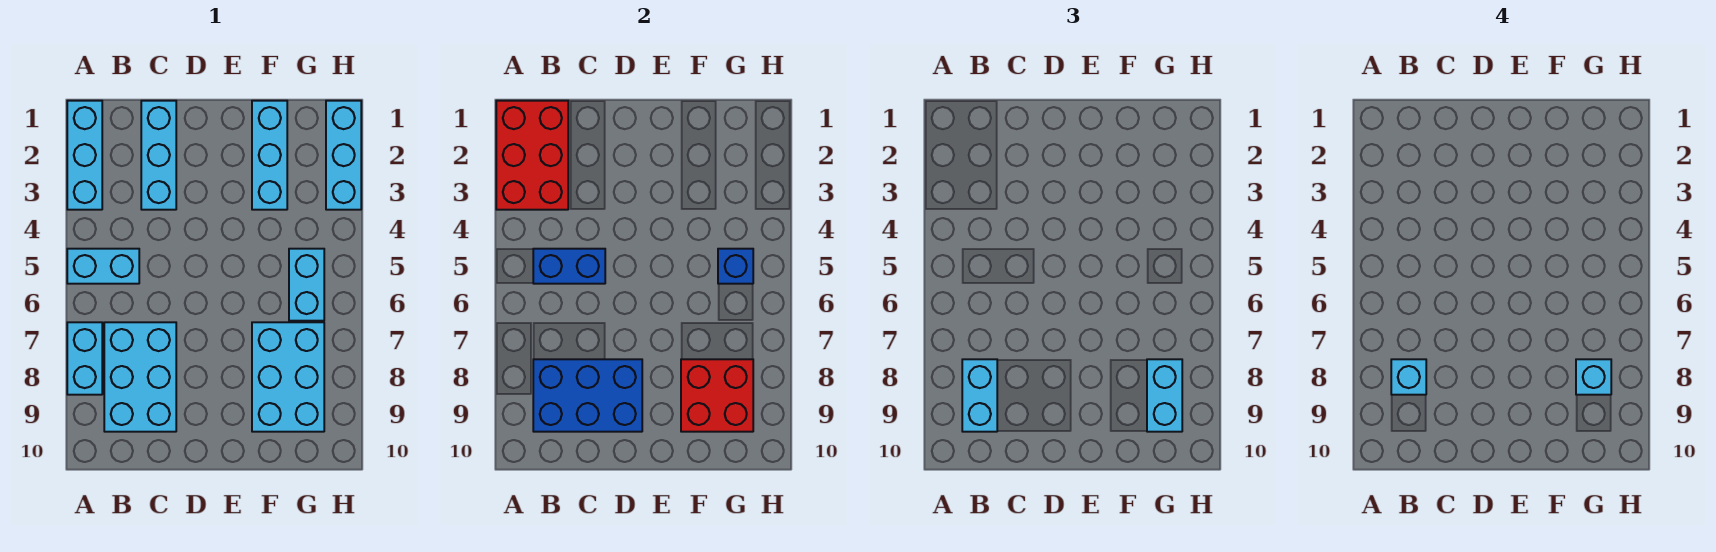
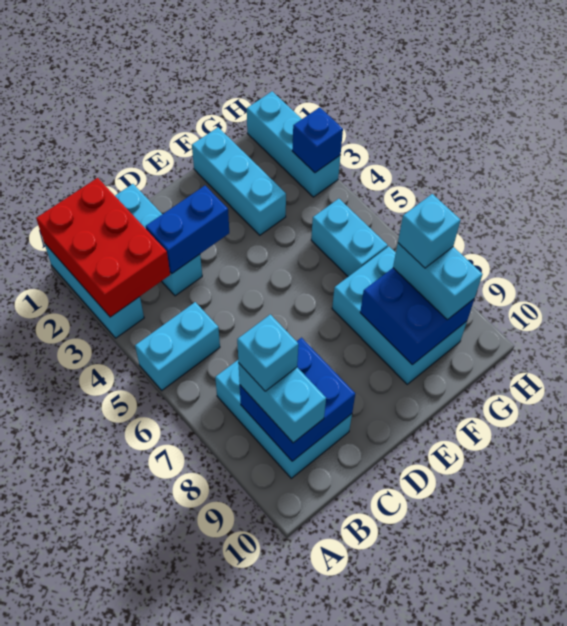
cyan 1x2 brick [67,322,102,395] -> none
blue 1x2 brick [533,249,605,284] -> blue 1x2 brick moved to [146,186,229,273]
blue 2x3 brick [533,359,642,432] -> blue 2x2 brick [240,338,355,461]
red 2x2 brick [681,359,753,432] -> blue 2x2 brick [360,268,474,364]
blue 1x1 brick [718,249,753,284] -> blue 1x1 brick moved to [292,107,343,173]

